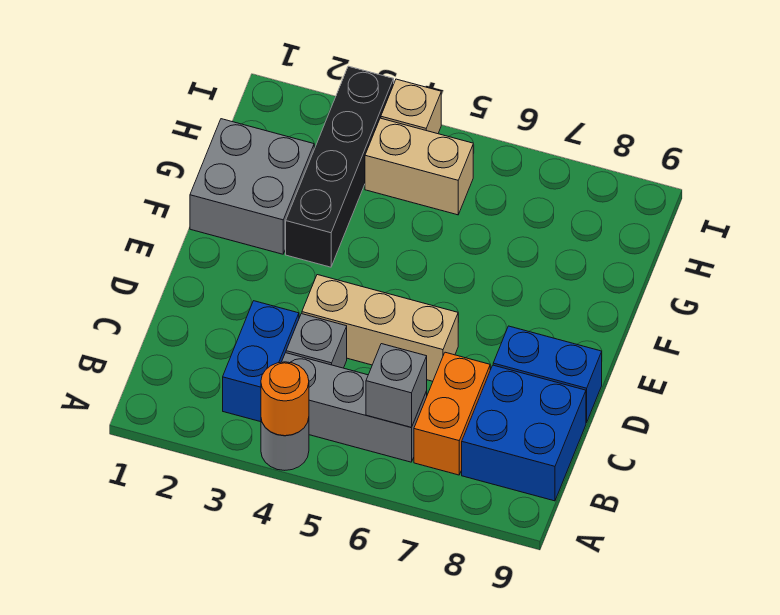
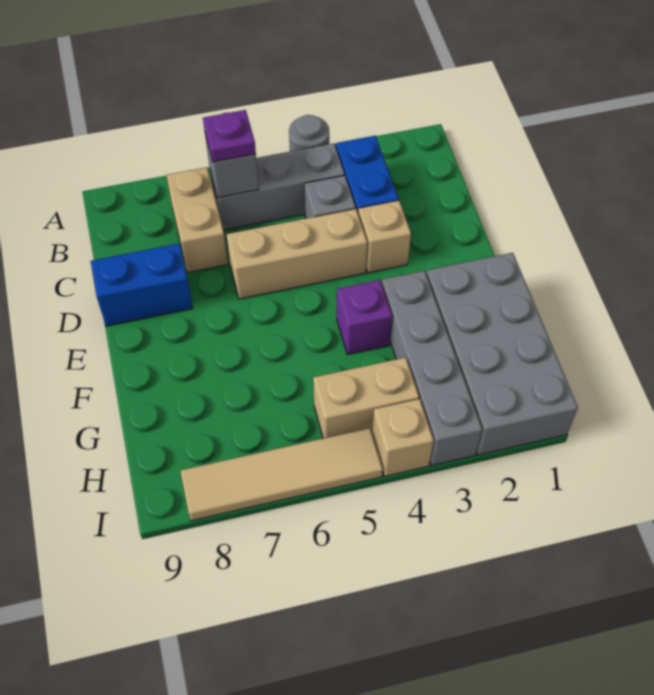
orange 1x1 round brick [261,362,309,436] -> none
none -> purple 1x1 plate [203,110,256,162]
orange 1x2 brick [414,352,490,475] -> tan 1x2 brick [167,167,228,273]
blue 2x2 brick [462,365,586,501] -> none
none -> tan 1x1 brick [358,200,411,273]
grey 2x2 brick [190,119,314,254] -> grey 2x4 brick [426,253,578,455]
black 1x4 brick [286,66,394,267] -> grey 1x4 brick [382,271,482,466]
none -> purple 1x1 brick [337,280,392,355]
none -> tan 1x4 tile [180,428,383,521]

